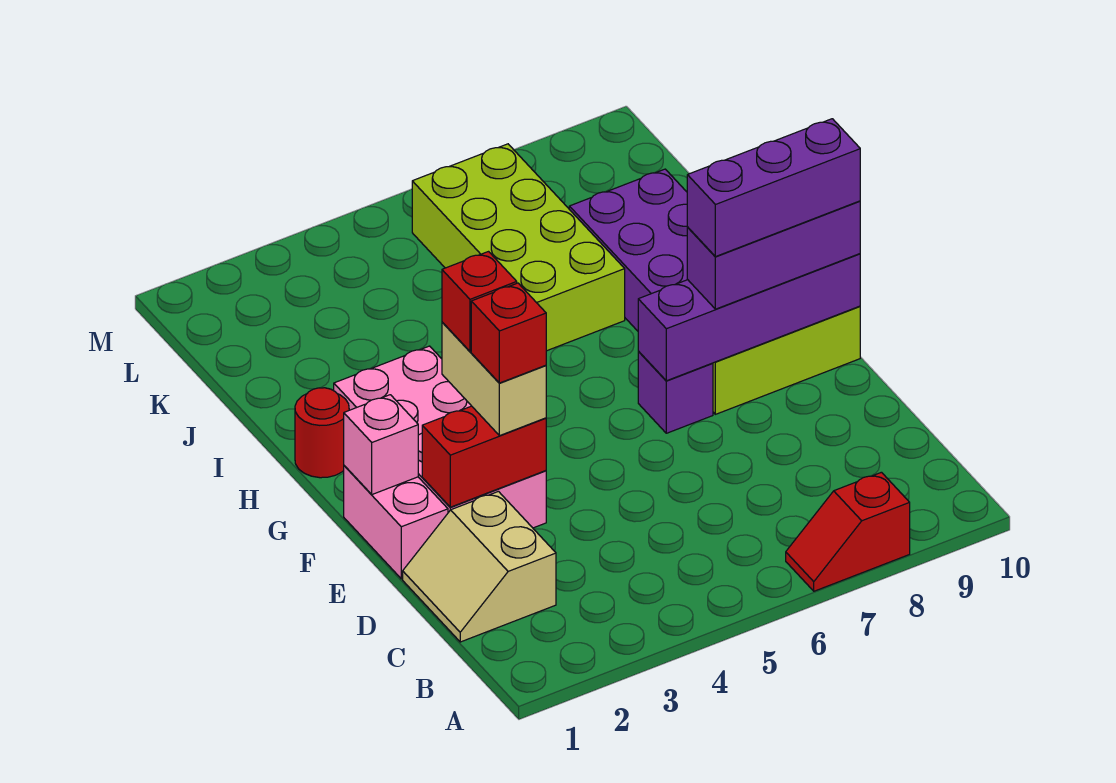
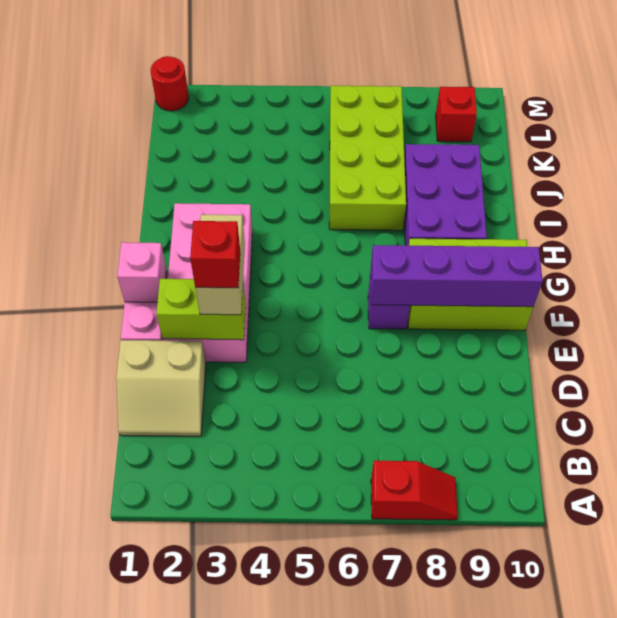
red 1x2 slope [786,472,910,591] -> red 1x2 slope turned to [371,461,458,520]
tan 2x2 slope [403,491,556,642] -> tan 2x2 slope turned to [116,340,206,436]
red 1x2 brick [422,406,546,507] -> lime 1x2 brick [156,279,246,340]
red 1x1 brick [442,252,517,351] -> red 1x1 brick moved to [436,87,477,142]
purple 1x3 brick [687,201,860,309] -> none
purple 1x3 brick [687,119,860,257] -> none
red 1x1 round brick [295,388,349,478] -> red 1x1 round brick moved to [151,56,189,111]

